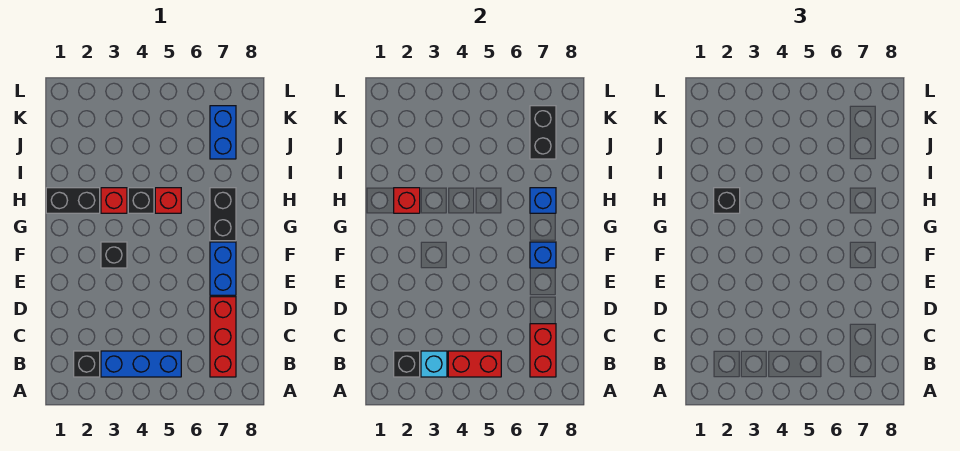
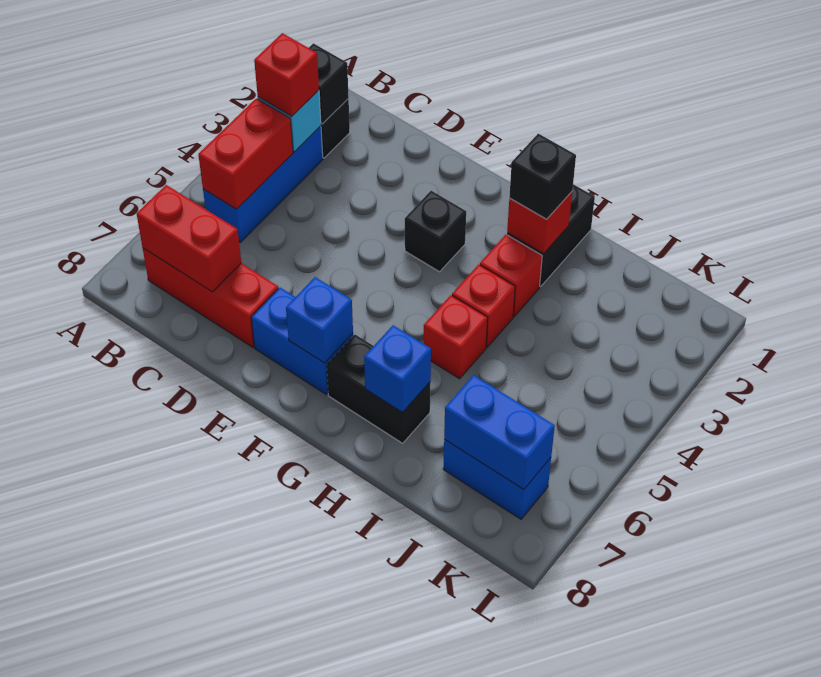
none -> red 1x1 brick [254,33,319,116]
black 1x1 brick [128,188,154,213] -> red 1x1 brick [452,264,515,347]
black 1x2 brick [530,106,556,159] -> blue 1x2 brick [444,375,555,490]

